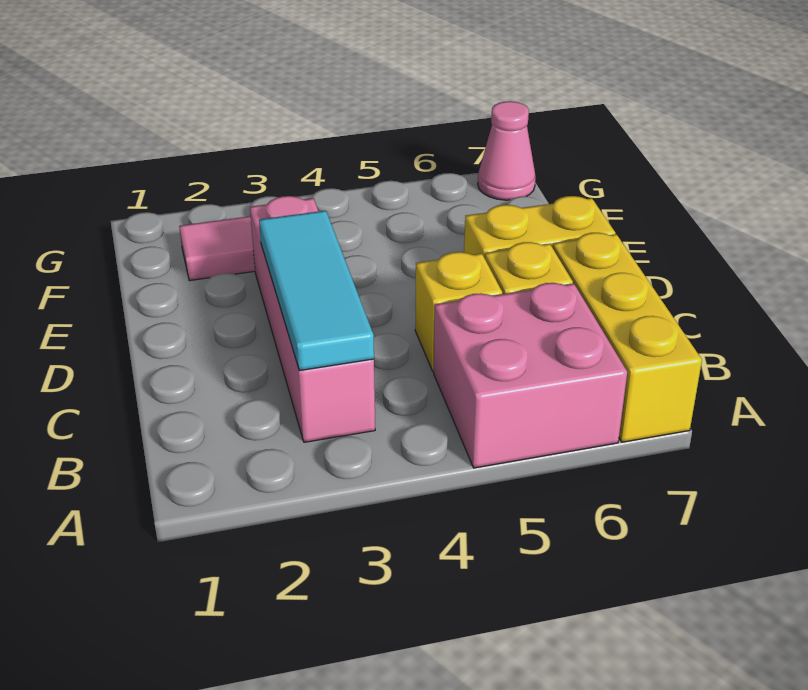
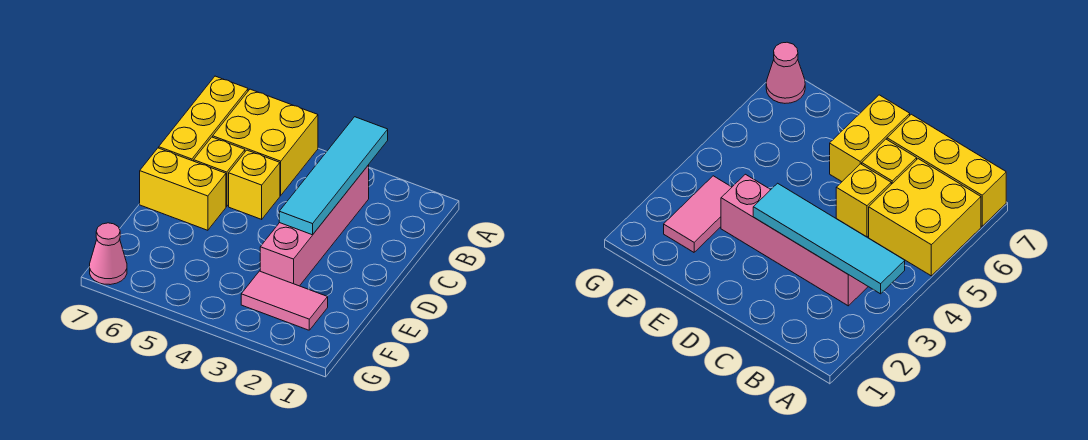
pink 2x2 brick [434,283,627,468] -> yellow 2x2 brick [213,89,318,195]
cyan 1x3 tile [259,211,374,371] -> cyan 1x4 tile [279,117,388,235]

